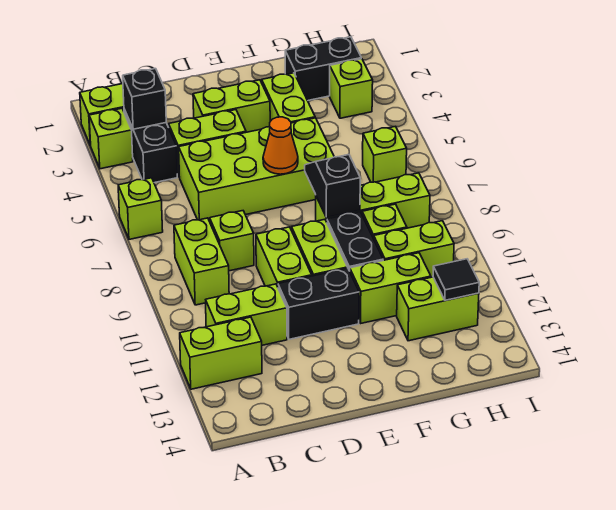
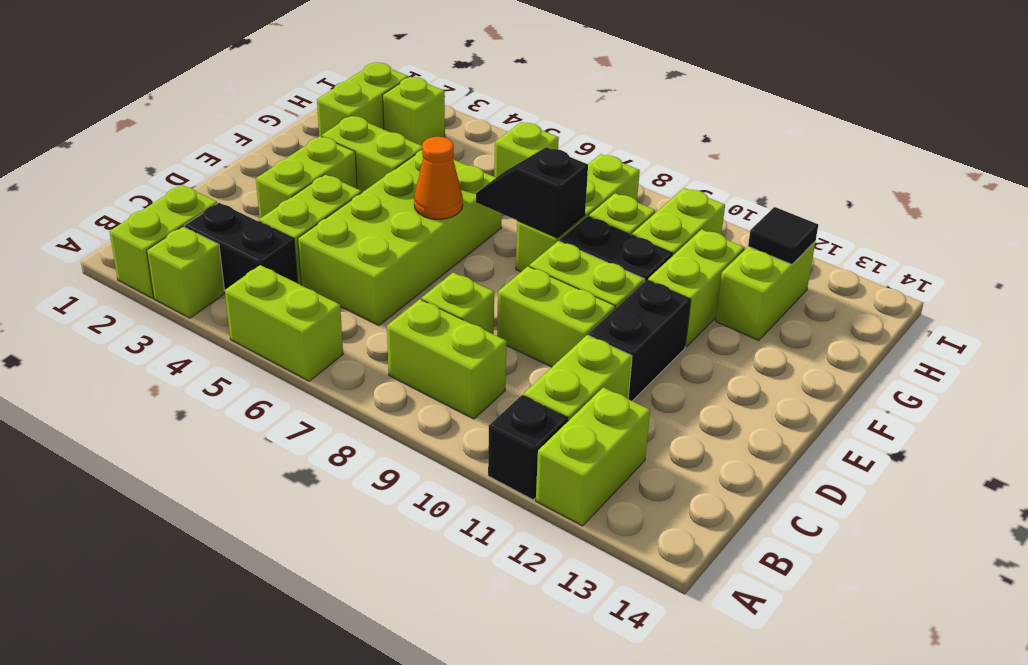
lime 1x1 brick [118,178,163,239] -> lime 1x2 brick [225,265,343,381]
black 1x1 brick [123,69,166,129] -> black 1x1 brick moved to [488,395,568,500]
black 1x2 brick [285,37,361,101] -> lime 1x2 brick [317,63,408,137]

